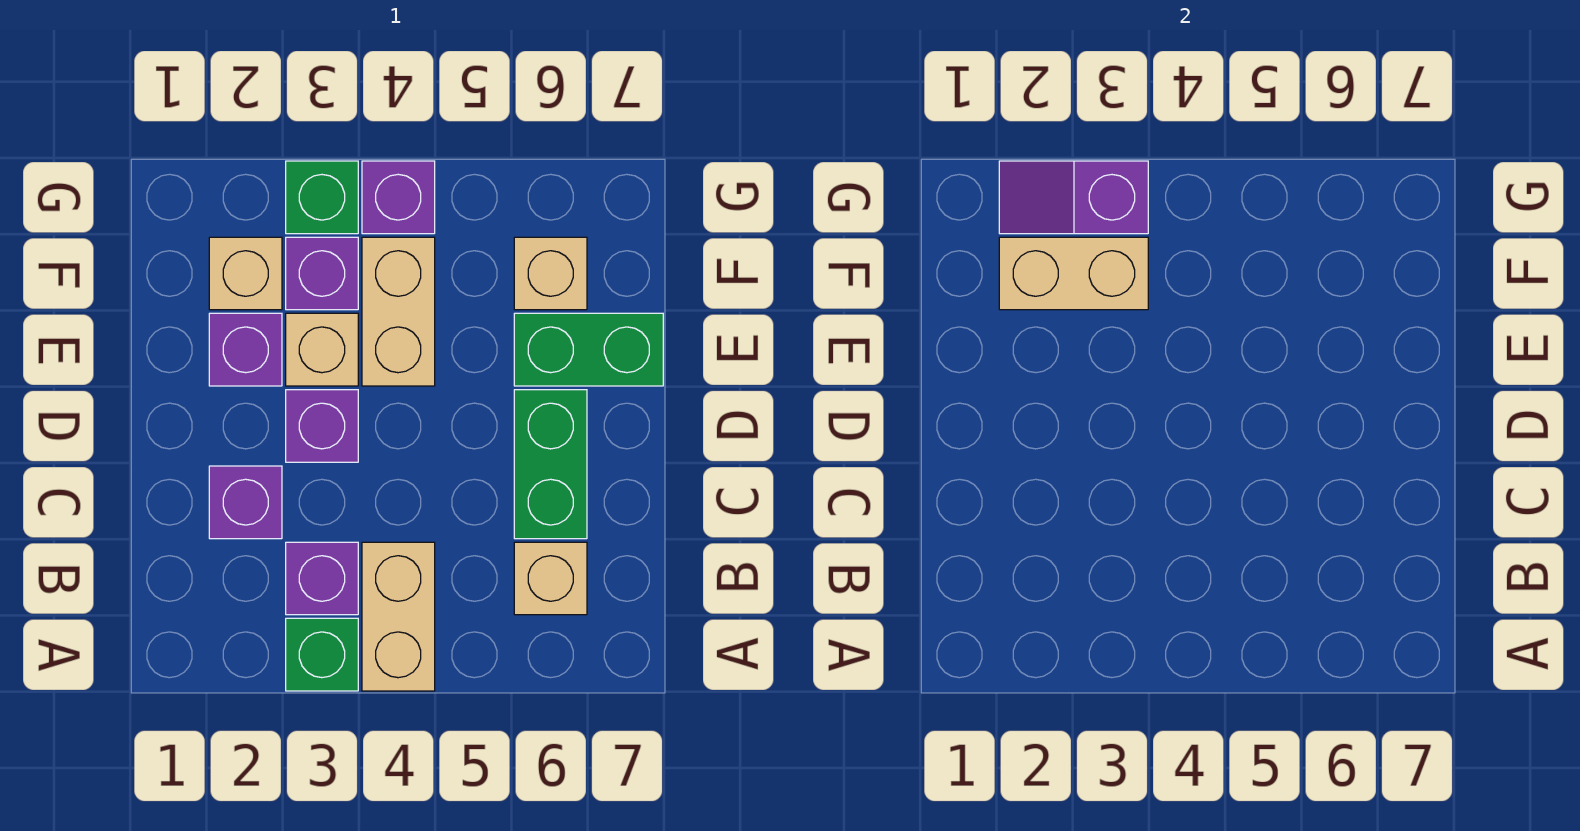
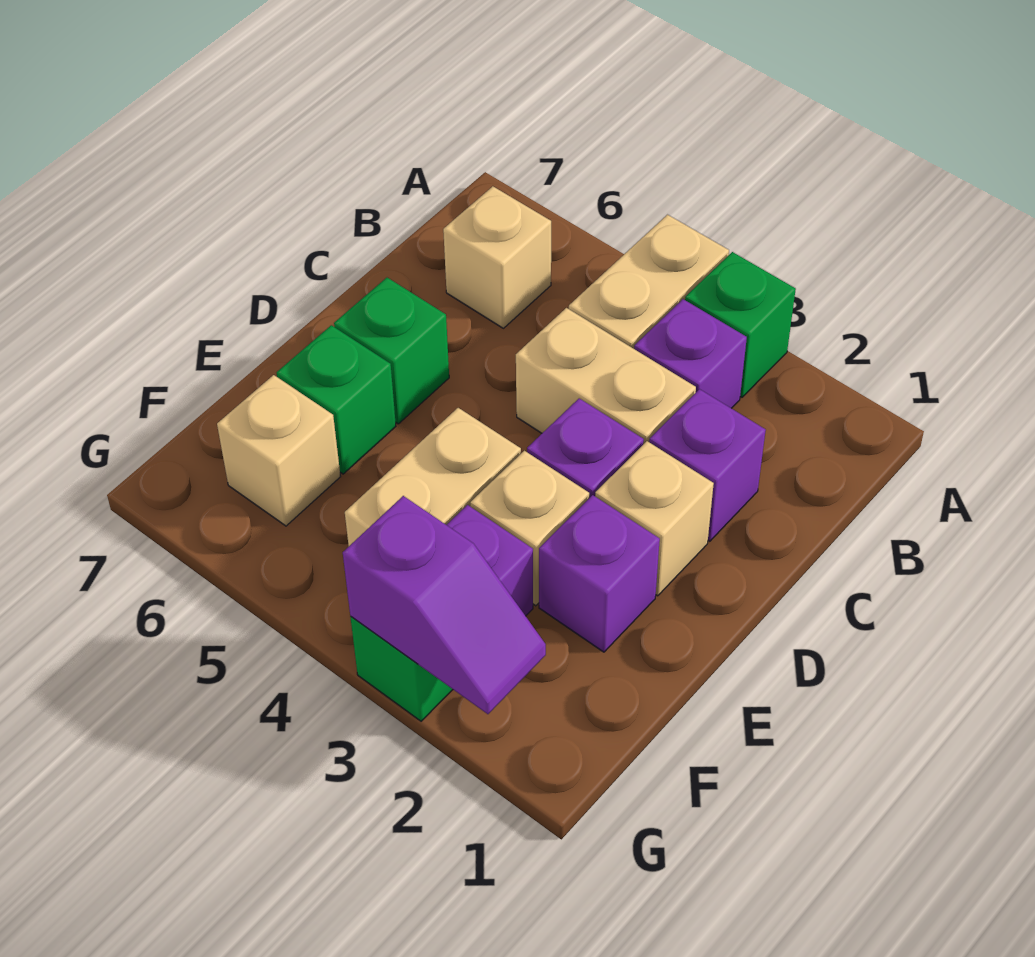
green 1x2 brick [514,390,587,539] -> green 1x1 brick [334,278,449,424]
green 1x2 brick [514,313,663,386] -> green 1x1 brick [277,325,396,474]
tan 1x1 brick [209,237,282,310] -> tan 1x1 brick moved to [595,441,714,596]
tan 1x2 brick [999,237,1148,310] -> tan 1x2 brick moved to [516,308,696,444]
purple 1x1 brick [362,161,435,234] -> none

